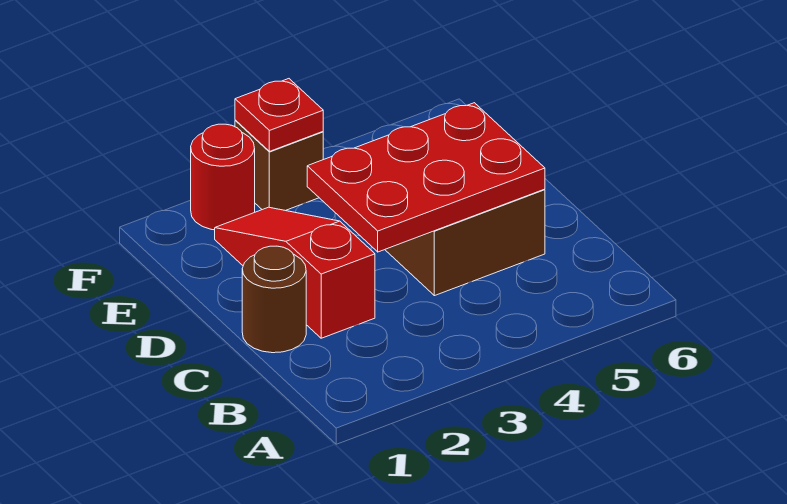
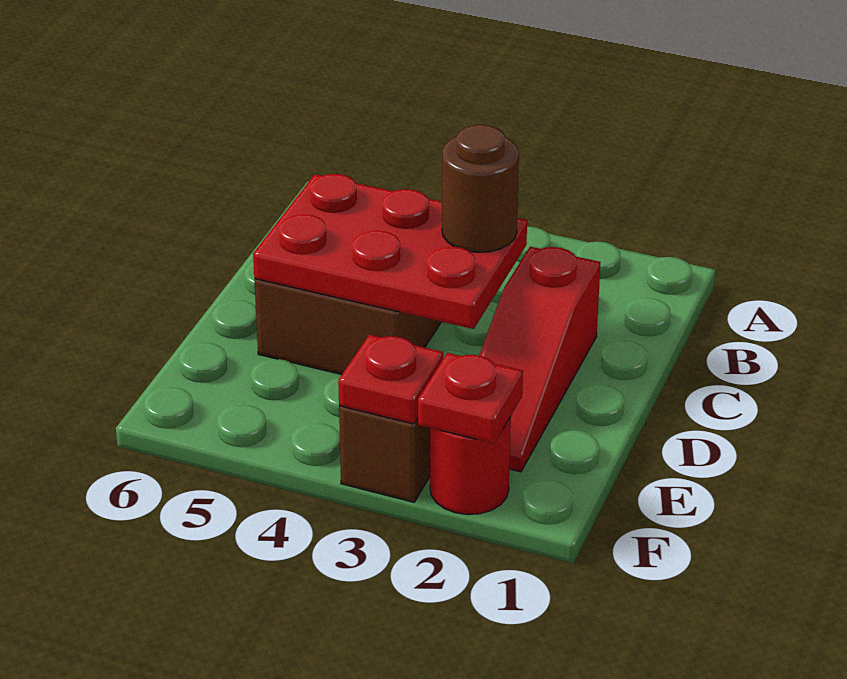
brown 1x1 round brick [242,246,306,353] -> brown 1x1 round brick moved to [442,124,519,252]
none -> red 1x1 plate [418,353,523,444]

